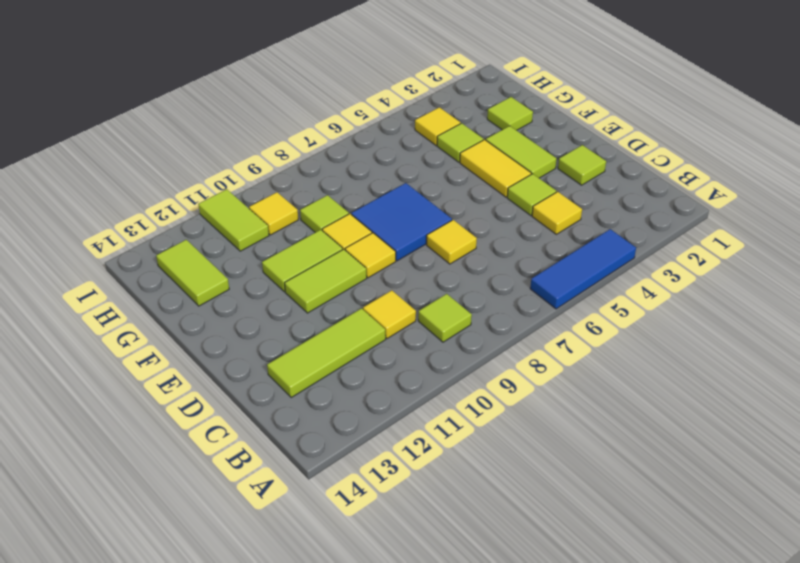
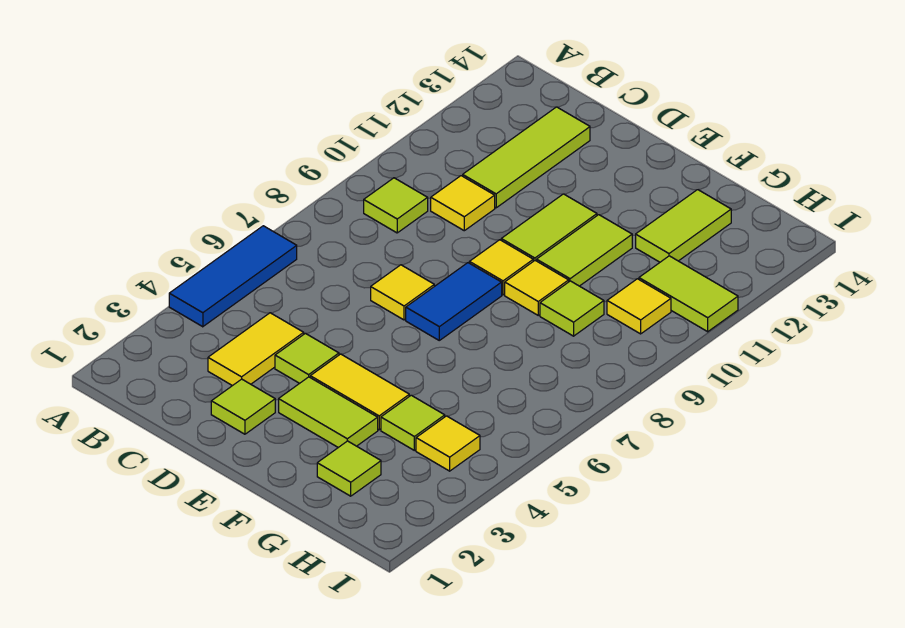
yellow 1x1 tile [532,192,582,234] -> yellow 1x2 tile [208,313,304,386]
blue 2x2 tile [351,183,452,261] -> blue 1x2 tile [406,263,502,340]
lime 1x2 tile [156,240,229,306] -> lime 1x2 tile turned to [636,190,731,262]

